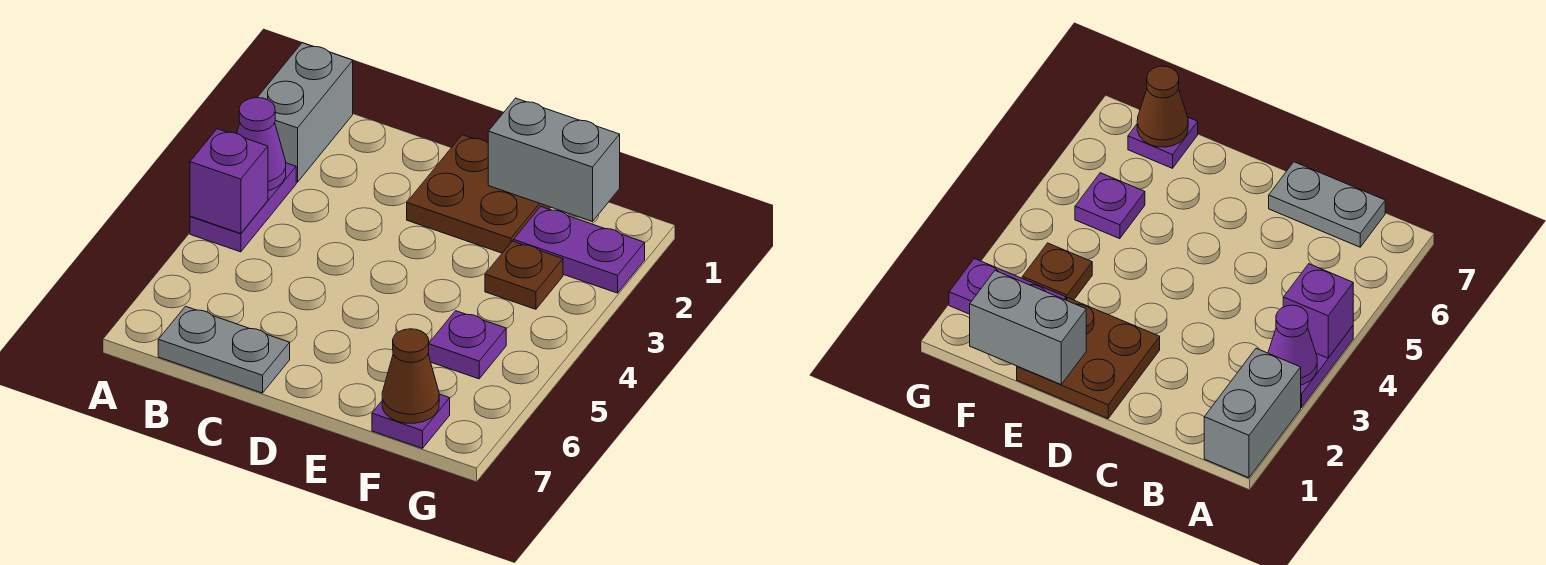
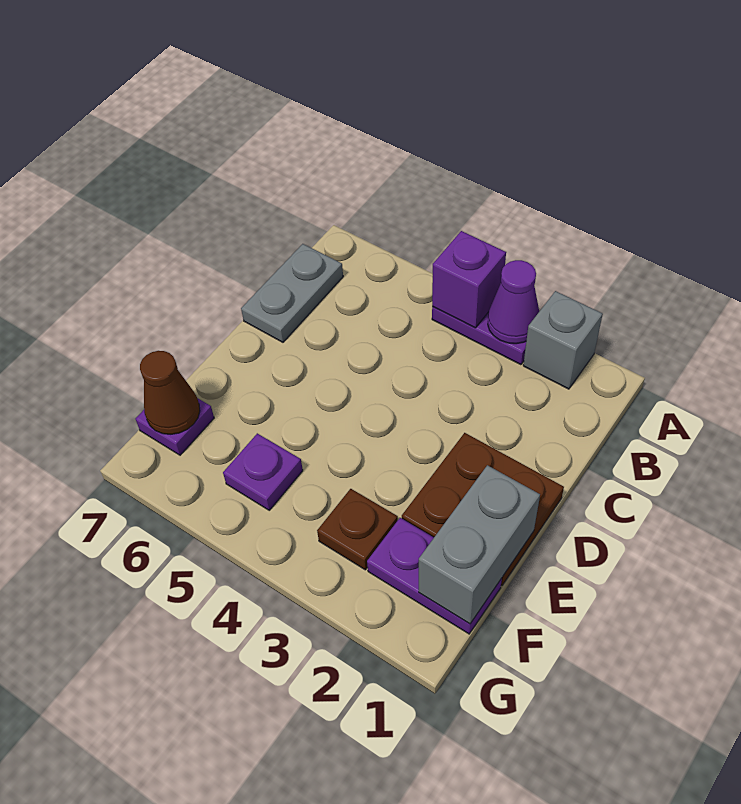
grey 1x2 brick [257,43,353,182] -> grey 1x1 brick [523,291,603,389]
purple 1x2 plate [513,206,645,293] -> purple 1x2 plate turned to [367,518,502,634]

